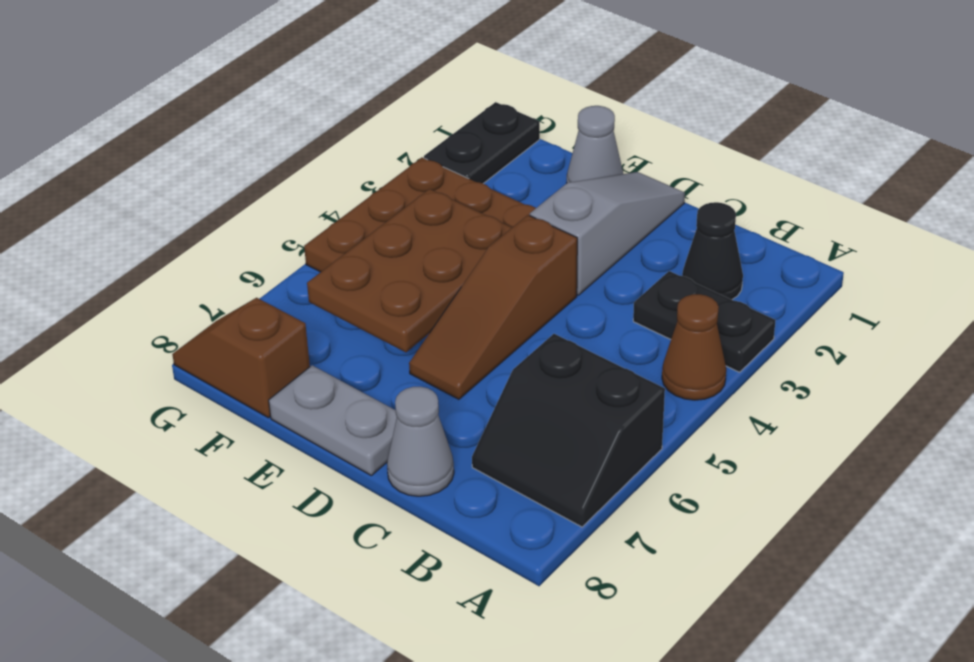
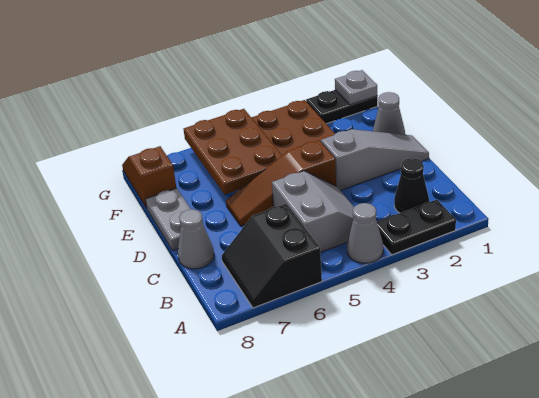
black 1x2 plate [633,271,776,372] -> black 1x2 plate turned to [377,200,456,255]
brown 1x1 cone [662,294,726,400] -> grey 1x1 cone [347,203,383,263]
none -> grey 2x2 slope [272,171,354,252]
brown 2x3 plate [307,189,512,352] -> brown 2x3 plate turned to [184,109,282,195]
none -> grey 1x1 plate [335,70,377,105]

